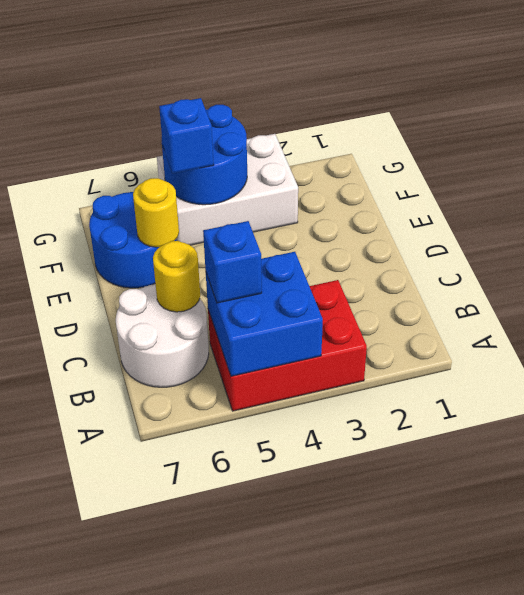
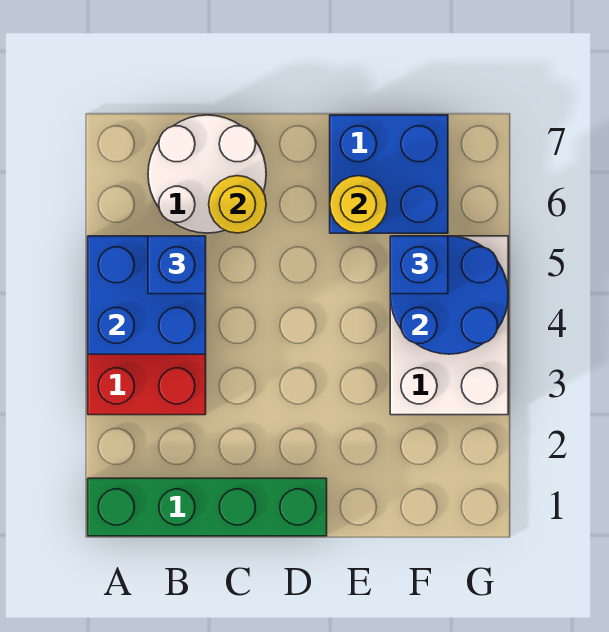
none -> green 1x4 brick [88,478,327,536]
blue 2x2 round brick [89,192,176,288] -> blue 2x2 brick [330,115,448,233]

